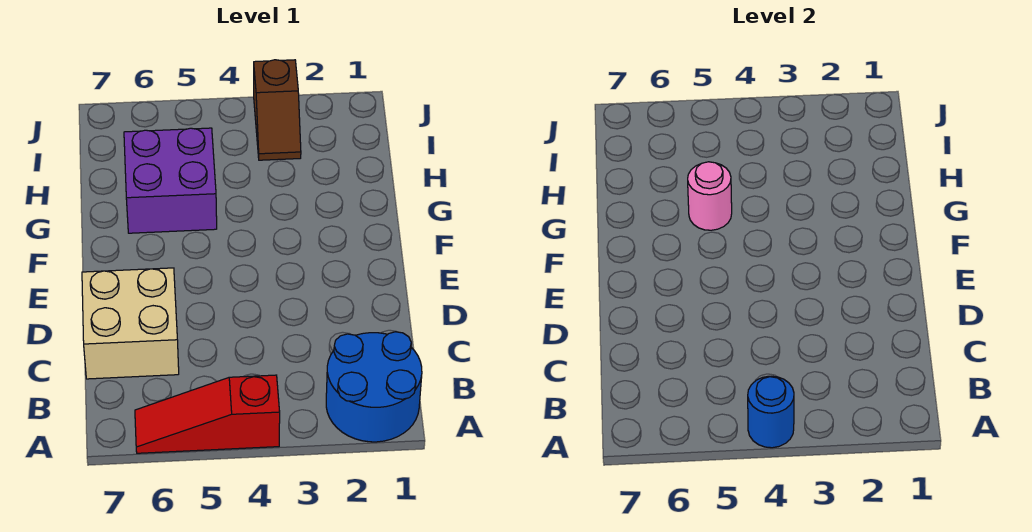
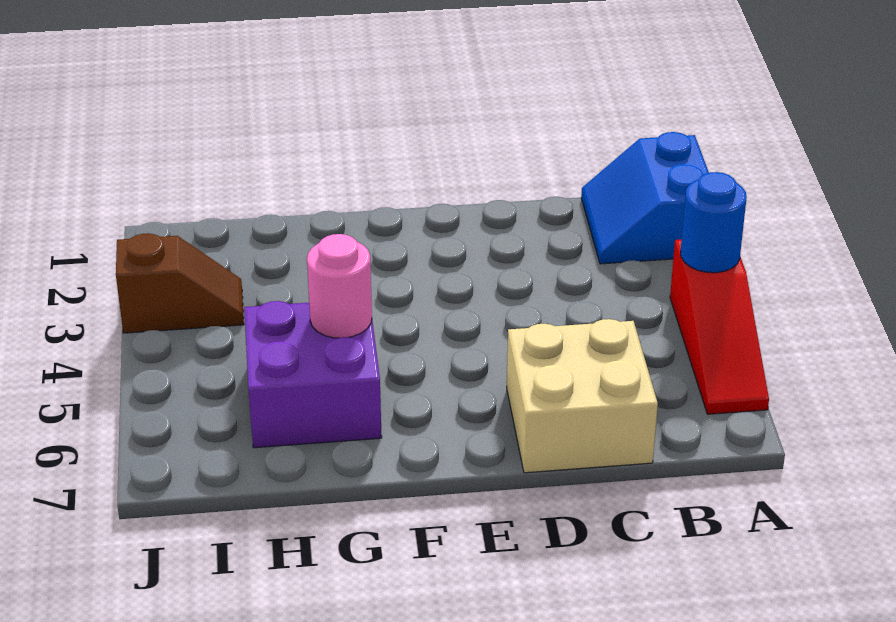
blue 2x2 round brick [326,332,422,442] -> blue 2x2 slope [581,132,709,264]

